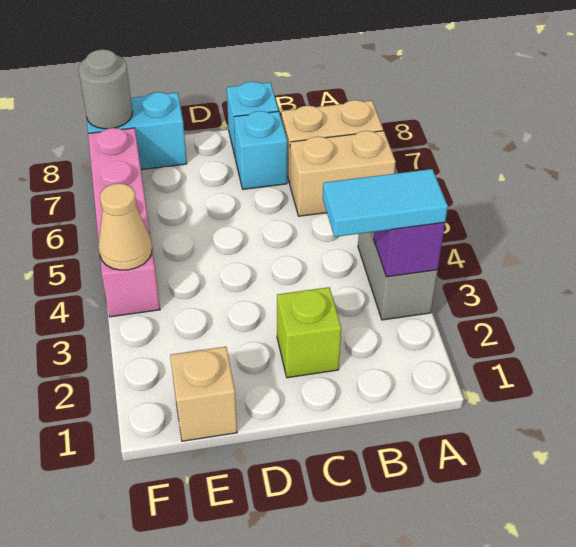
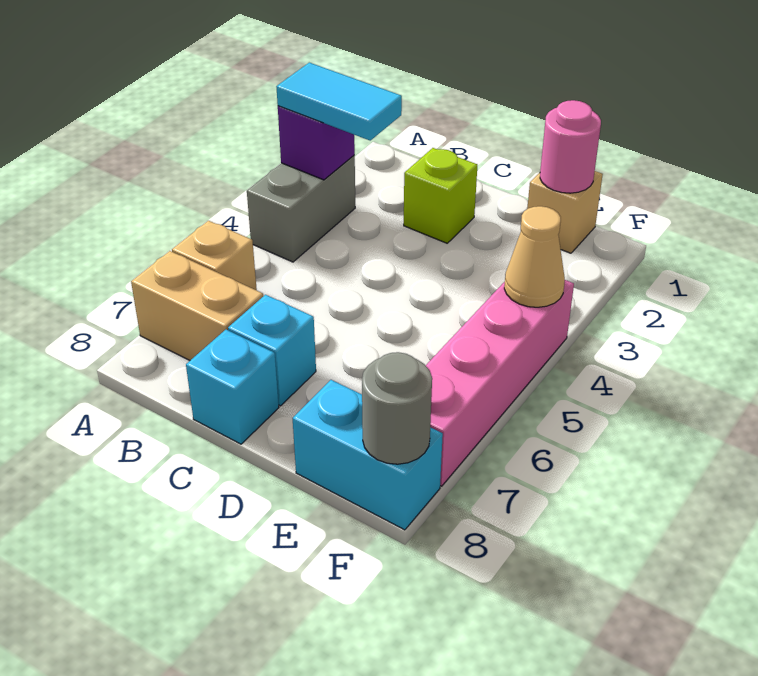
tan 1x2 brick [290,131,396,216] -> tan 1x1 brick [172,221,257,290]
none -> pink 1x1 round brick [540,100,601,193]

